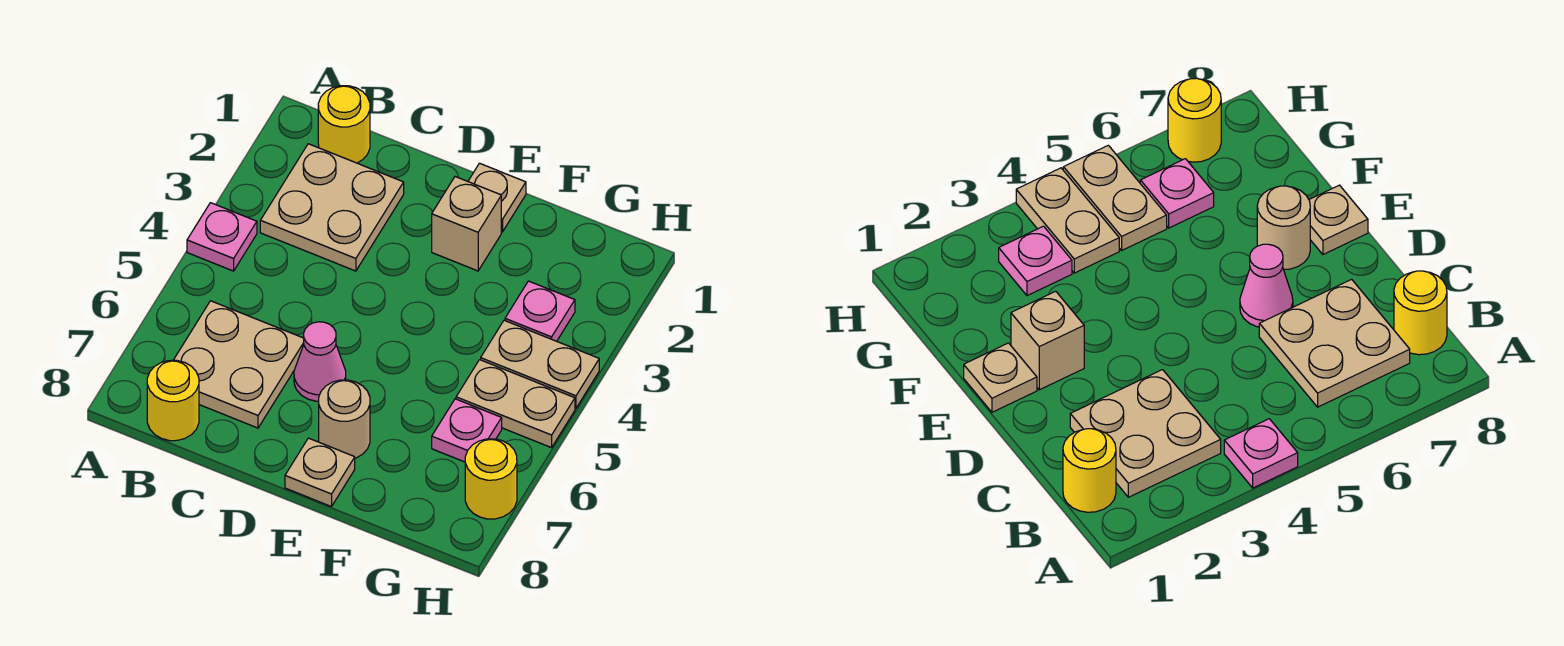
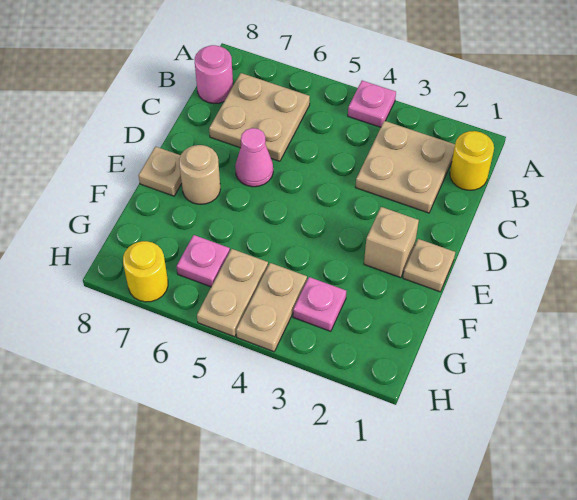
yellow 1x1 round brick [147,360,199,441] -> pink 1x1 round brick [195,45,233,104]

